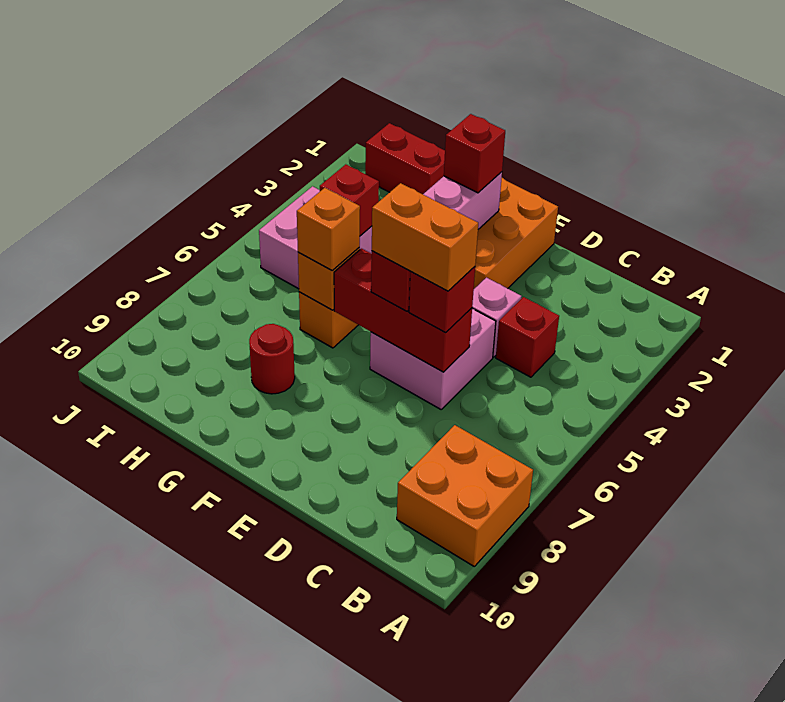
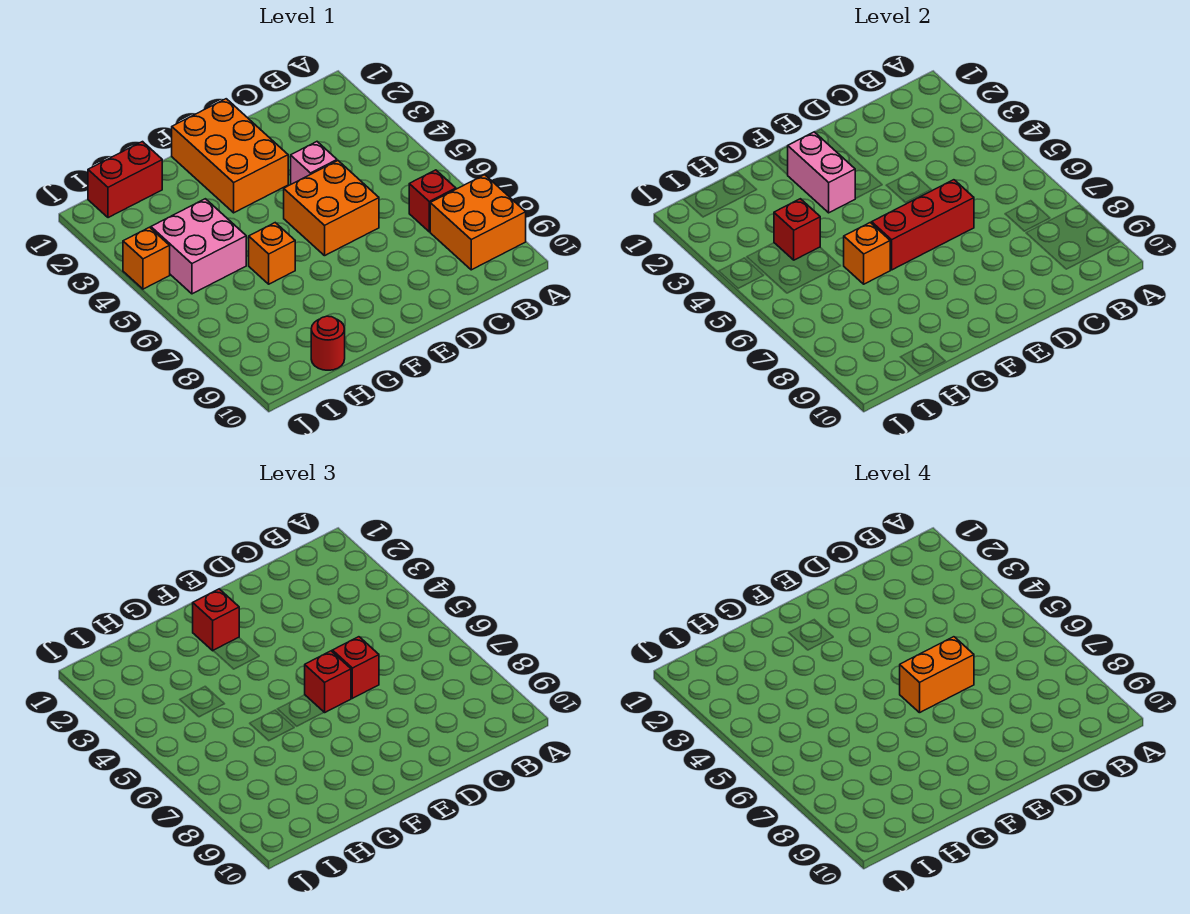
red 1x1 brick [496,297,559,377] -> red 1x1 brick moved to [409,170,456,232]
pink 2x2 brick [370,309,496,409] -> orange 2x2 brick [284,161,379,256]
orange 1x1 brick [297,188,360,271] -> orange 1x1 brick moved to [123,227,170,289]
red 1x1 round brick [249,324,295,394] -> red 1x1 round brick moved to [311,316,345,370]

